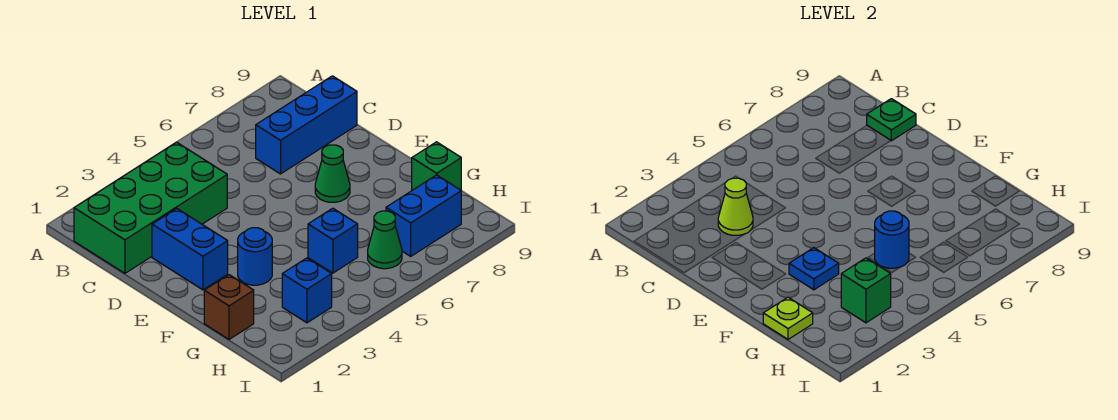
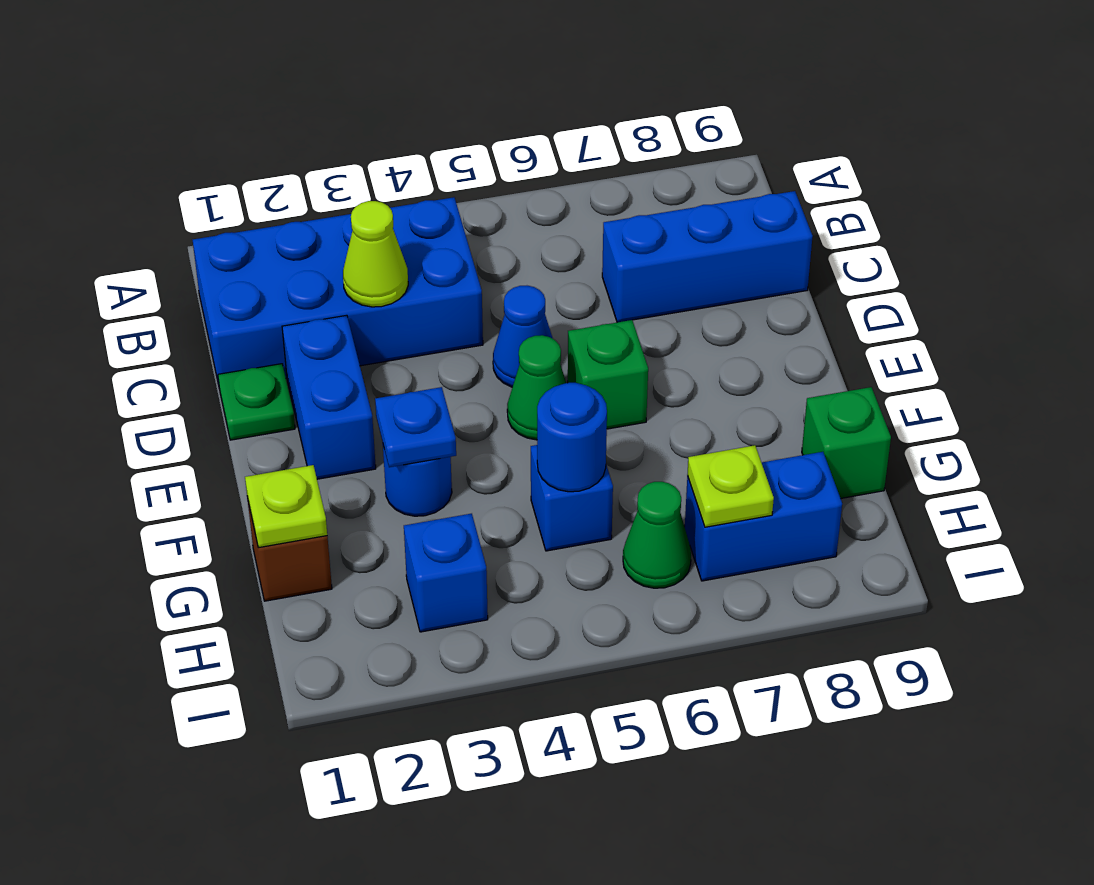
green 2x4 brick [74,142,227,273] -> blue 2x4 brick [193,197,483,385]
green 1x1 plate [867,99,916,141] -> green 1x1 plate moved to [218,364,295,440]
none -> blue 1x1 cone [493,286,553,387]
green 1x1 cone [315,145,350,202] -> green 1x1 cone moved to [507,335,566,440]
green 1x1 brick [841,258,891,323] -> green 1x1 brick moved to [568,320,648,429]
none -> lime 1x1 plate [687,445,774,527]

